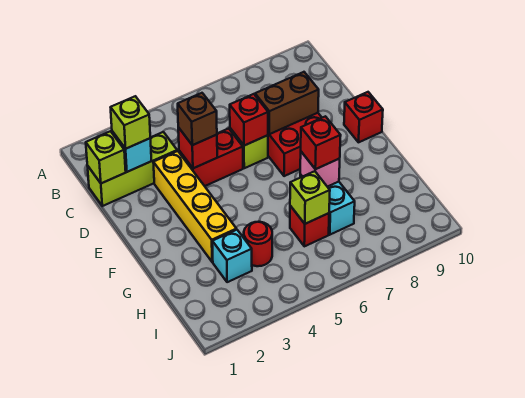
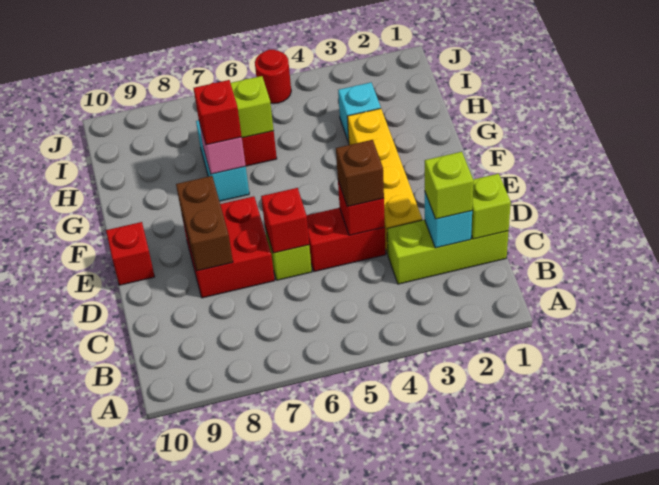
brown 1x2 brick [255,72,319,134] -> brown 1x2 brick turned to [176,176,233,271]
red 1x1 round brick [244,222,272,266] -> red 1x1 round brick moved to [255,50,291,104]

